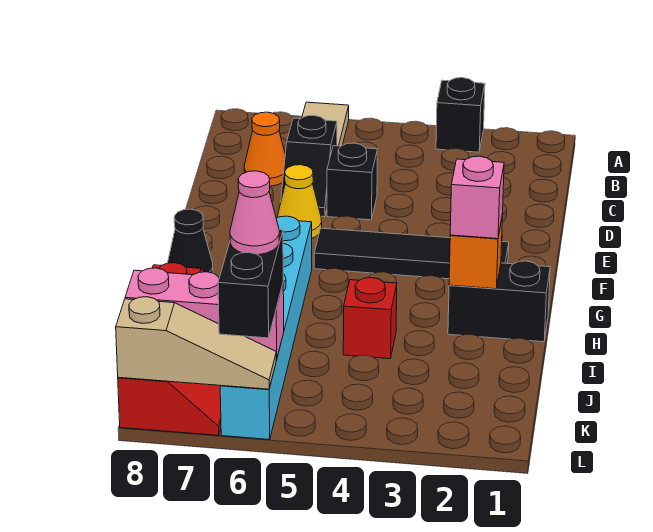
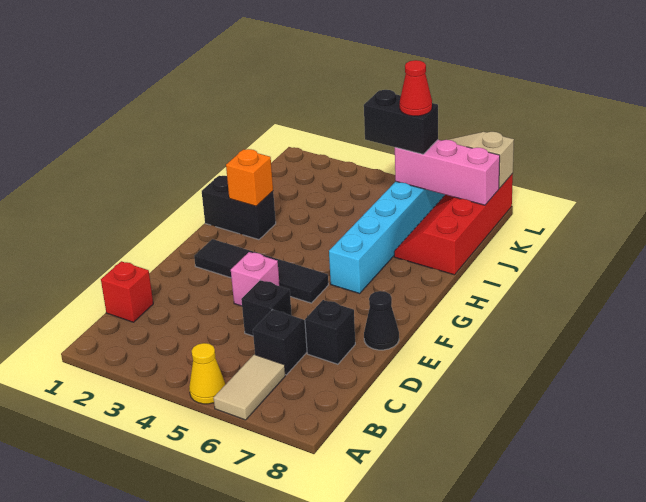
black 1x1 brick [436,78,485,152] -> black 1x1 brick moved to [305,300,355,364]
orange 1x1 cone [244,112,285,186] -> none
yellow 1x1 cone [277,165,322,238] -> yellow 1x1 cone moved to [189,343,226,404]
black 1x1 cone [168,209,213,273] -> black 1x1 cone moved to [364,291,399,350]
pink 1x1 brick [450,156,504,239] -> pink 1x1 brick moved to [231,252,280,306]
red 1x1 brick [343,278,397,359] -> red 1x1 brick moved to [101,261,153,322]
black 1x2 brick [218,230,283,338] -> black 1x2 brick turned to [364,90,438,154]
pink 1x1 cone [230,171,279,255] -> red 1x1 cone [400,60,432,116]

